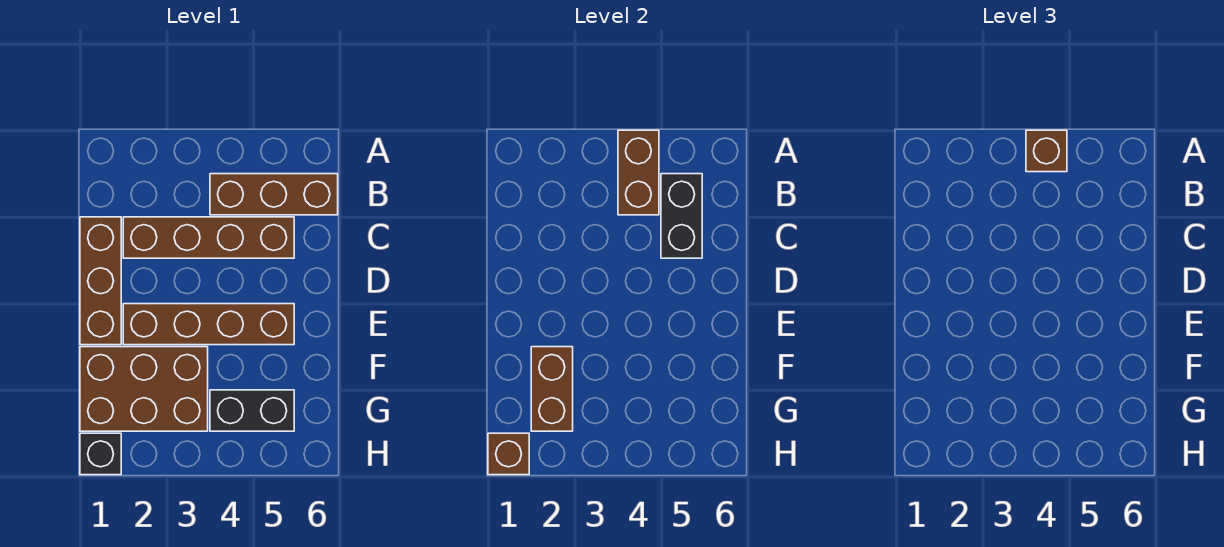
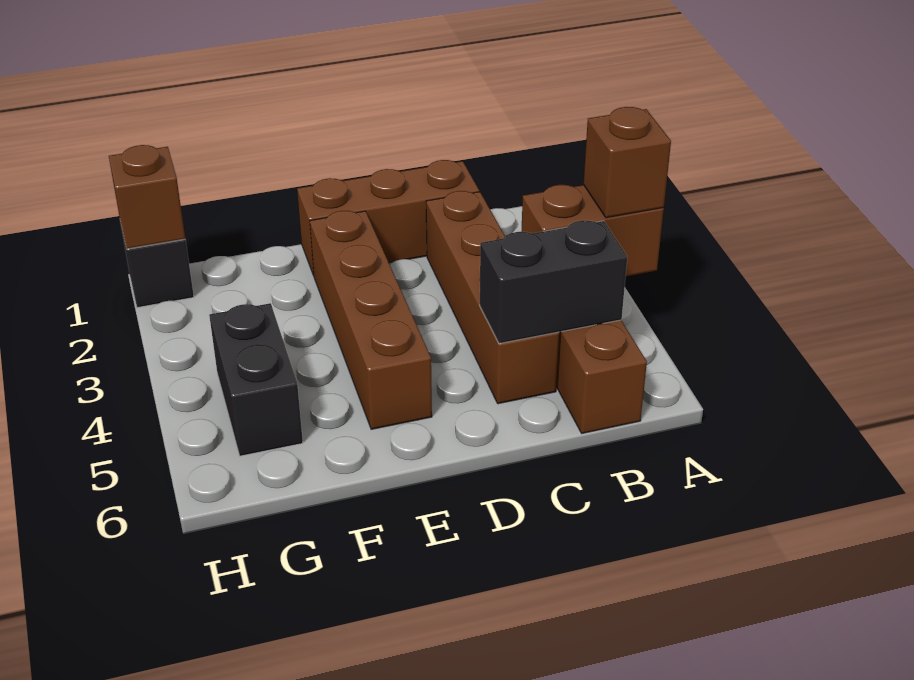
brown 2x3 brick [80,347,208,431] -> none
brown 1x2 brick [531,347,573,431] -> none

